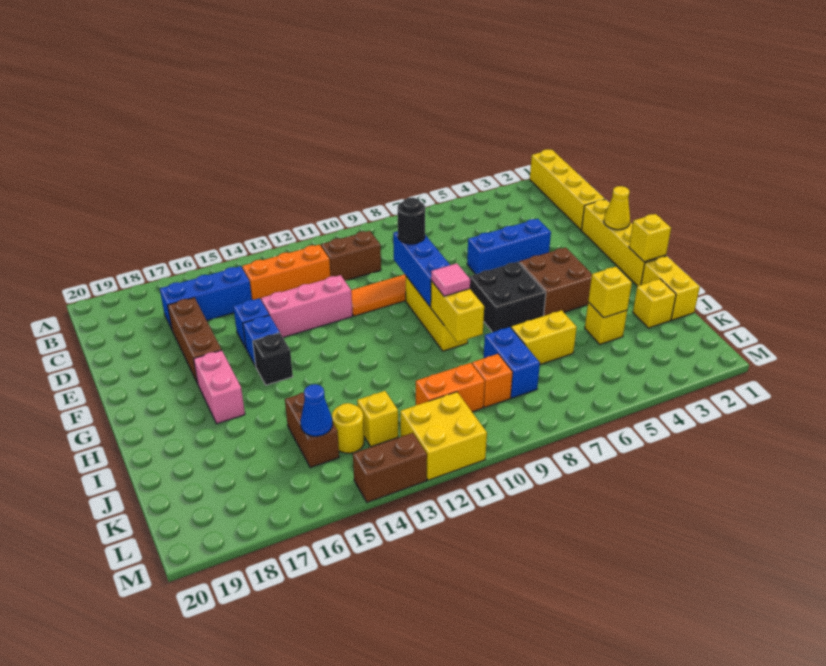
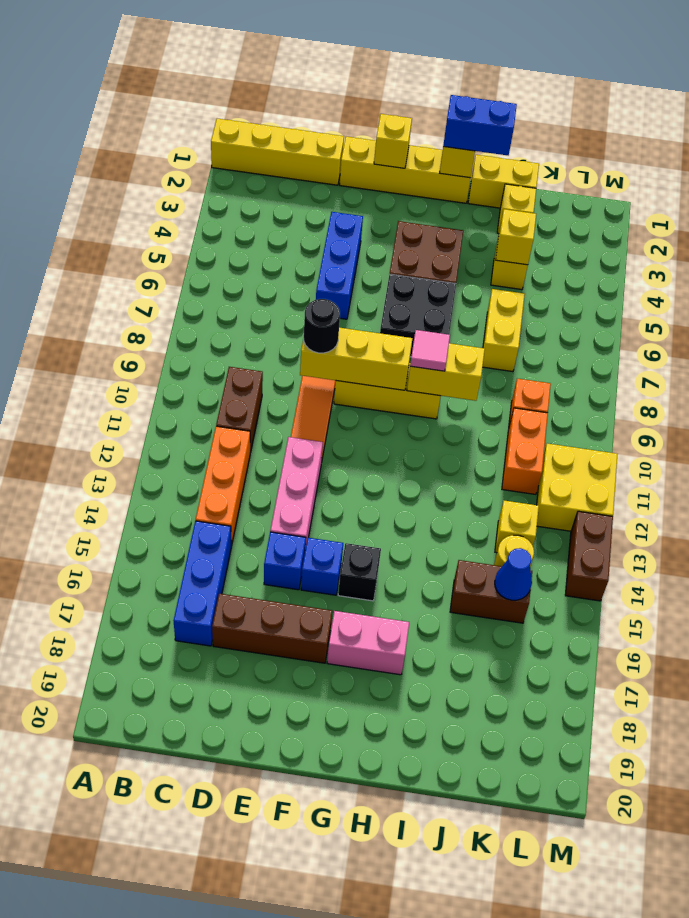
blue 1x3 brick [393,231,450,307] -> yellow 1x3 brick [300,328,413,390]
yellow 1x1 cone [604,186,630,230] -> yellow 1x1 brick [374,114,412,168]
blue 1x2 brick [484,327,540,398] -> blue 1x2 brick moved to [443,95,517,155]

